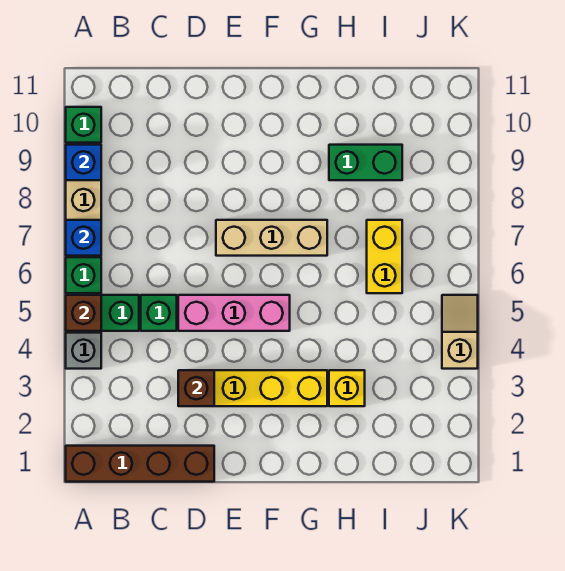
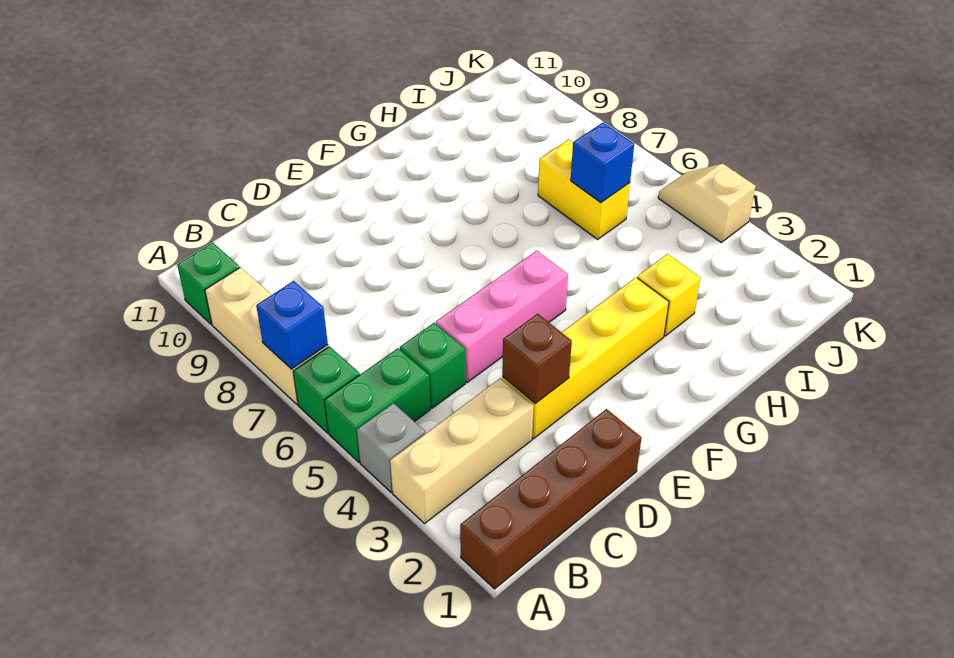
brown 1x1 brick [66,295,101,331] -> none
blue 1x1 brick [66,145,101,180] -> blue 1x1 brick moved to [571,122,634,202]
tan 1x3 brick [216,220,327,256] -> tan 1x3 brick moved to [390,378,534,523]
green 1x2 brick [329,145,402,180] -> none

